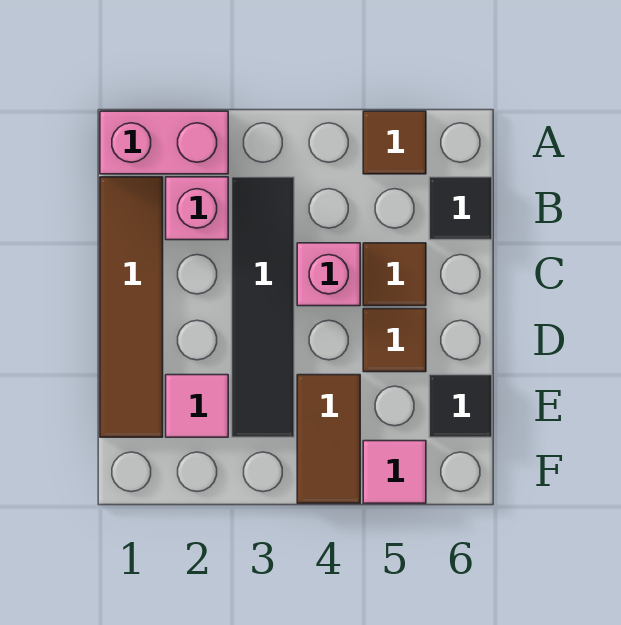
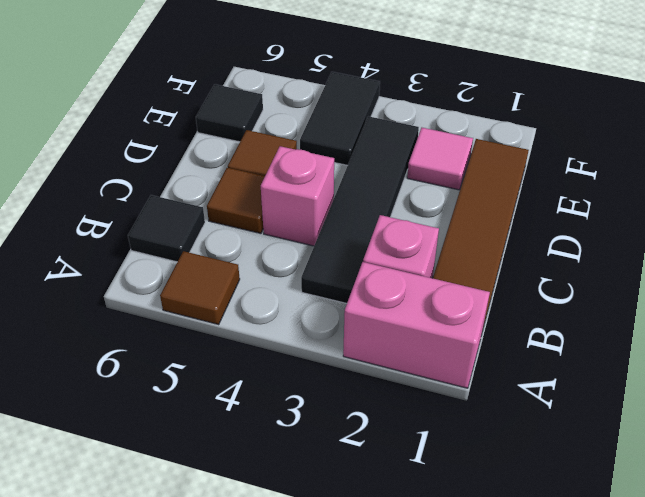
brown 1x2 tile [297,375,360,503] -> black 1x2 tile [300,72,380,165]
pink 1x1 tile [363,441,426,503] -> none

